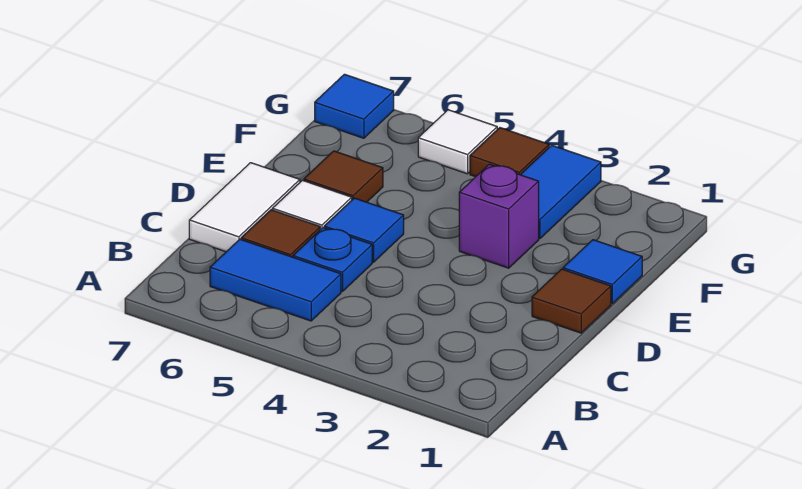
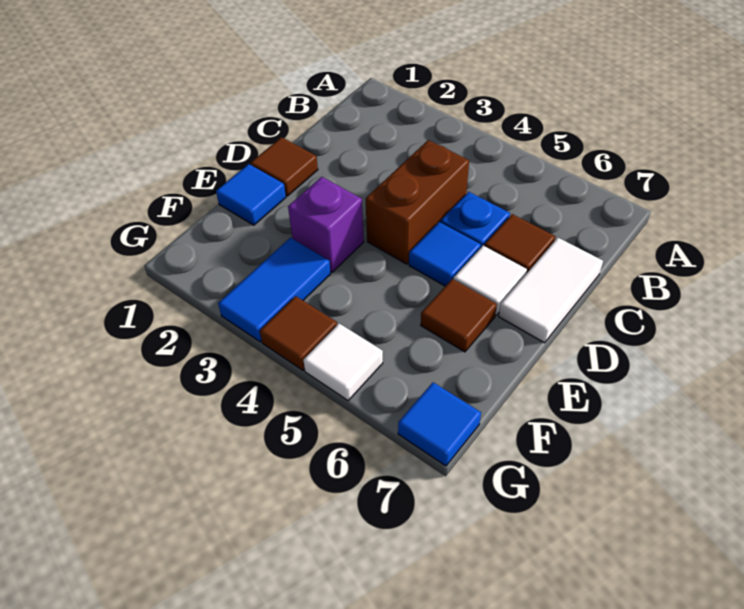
blue 1x2 tile [210,239,341,321] -> none
none -> brown 1x2 brick [366,140,469,264]

